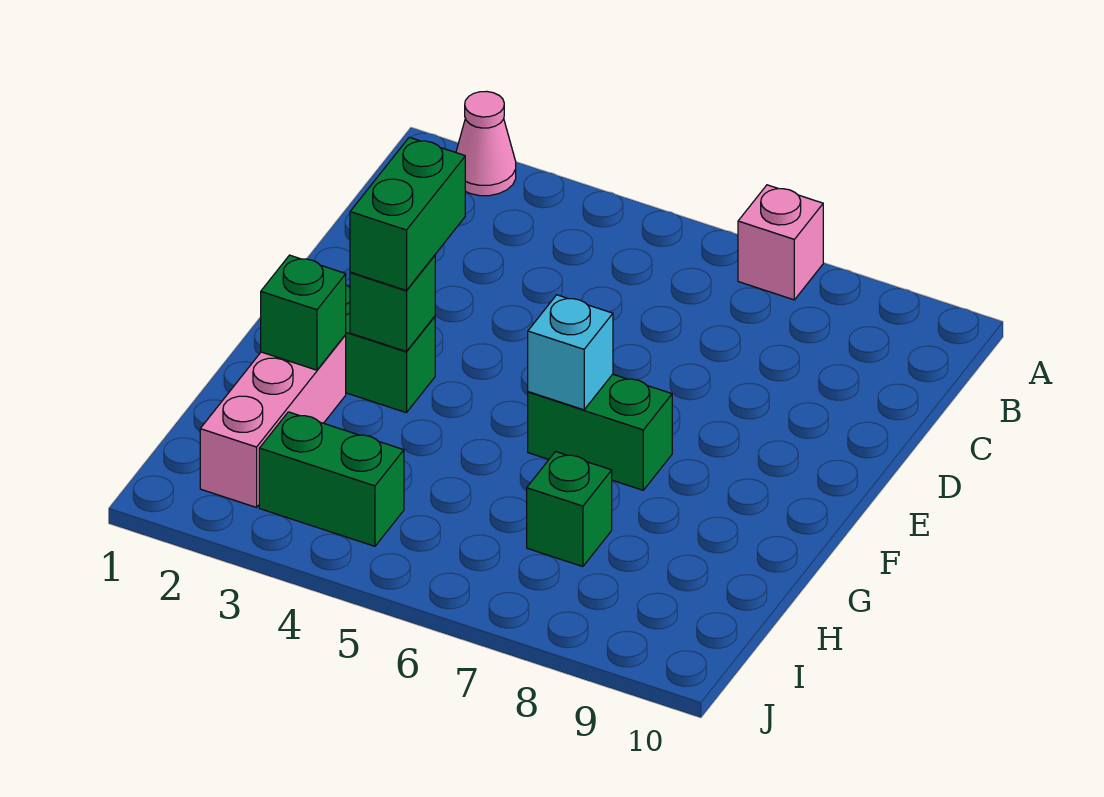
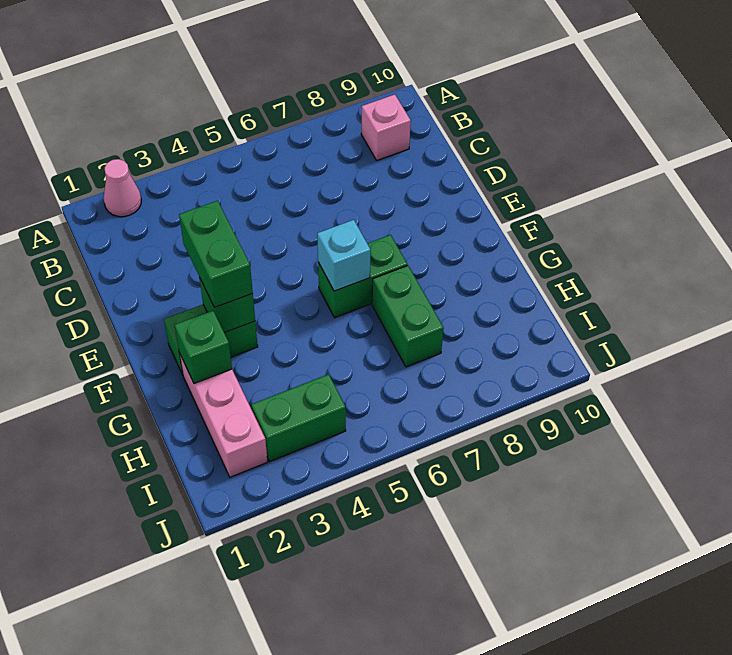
pink 1x1 brick [738,185,823,300] -> pink 1x1 brick moved to [361,95,411,160]
green 1x1 brick [527,452,612,567] -> green 1x2 brick [372,265,444,367]

